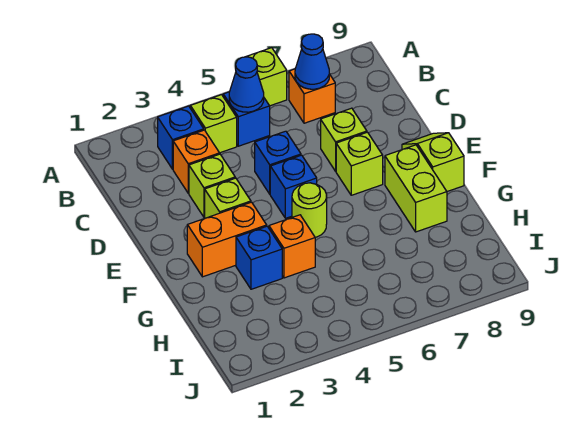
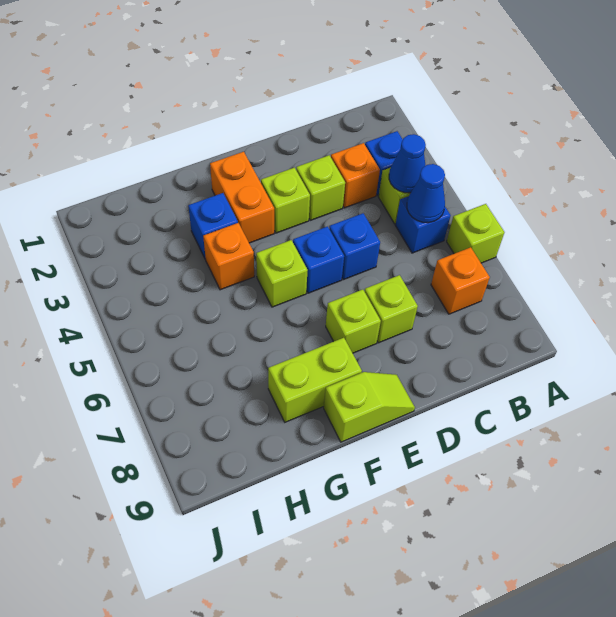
blue 1x1 cone [295,34,329,89] -> blue 1x1 cone moved to [389,134,426,193]
lime 1x1 round brick [292,183,327,237] -> lime 1x1 brick [256,240,308,307]

